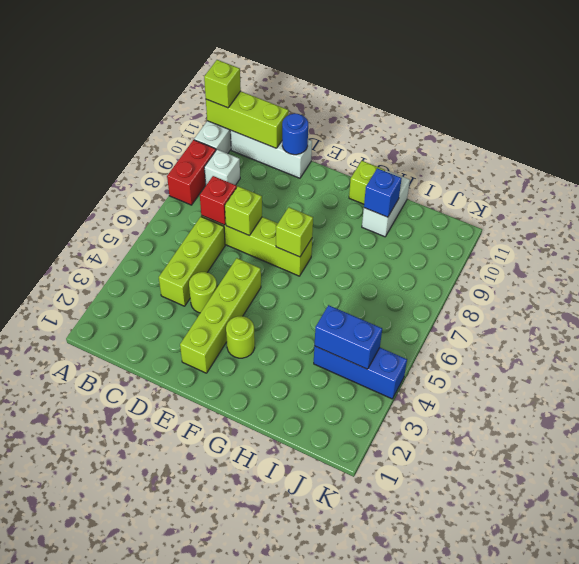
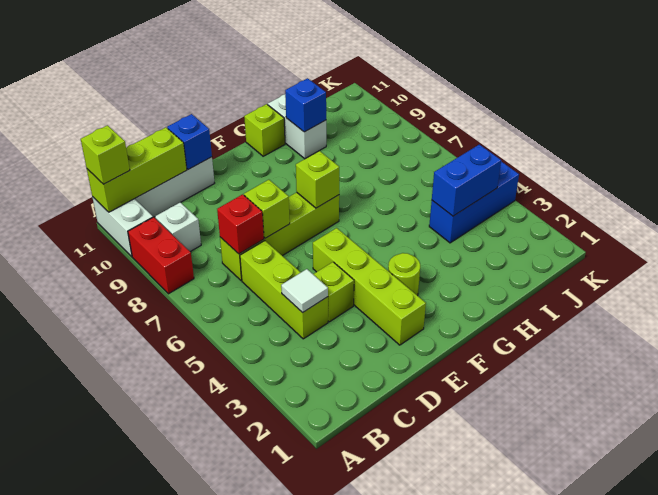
none -> white 1x1 tile [281,269,328,313]
lime 1x1 round brick [189,272,217,313] -> lime 1x1 brick [313,262,354,322]
blue 1x1 round brick [282,113,308,155] -> blue 1x1 brick [167,114,212,170]

